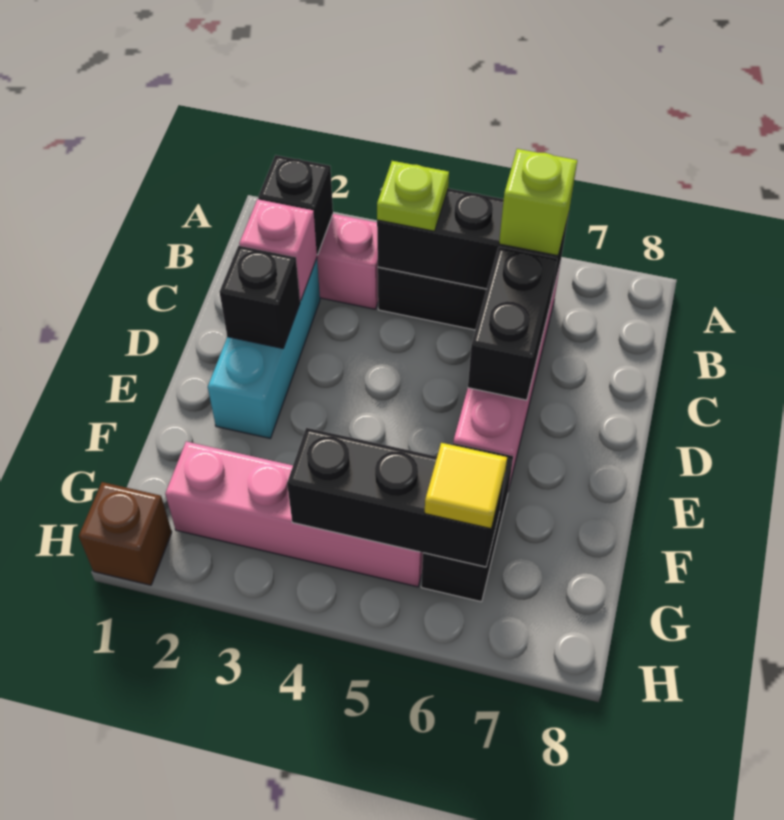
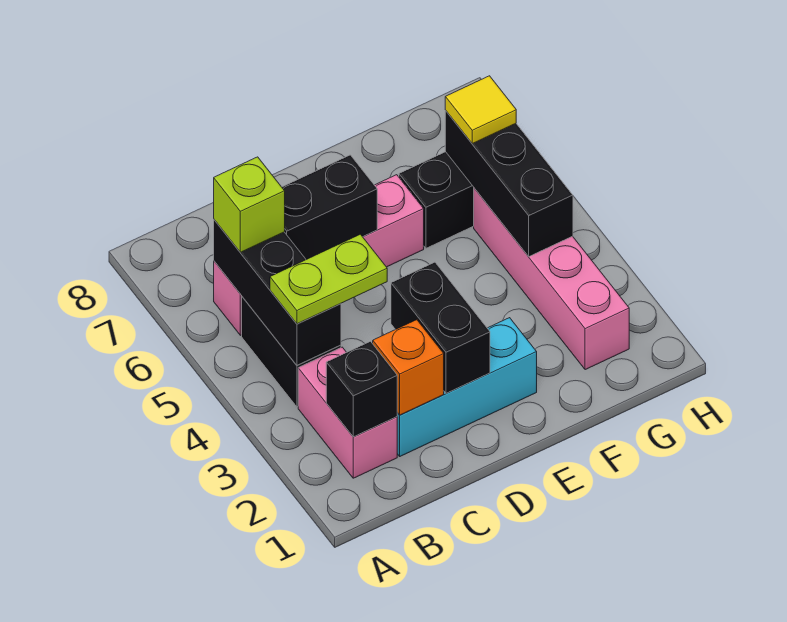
lime 1x1 plate [377,161,449,231] -> lime 1x2 plate [270,234,387,324]
pink 1x1 brick [239,199,317,301] -> orange 1x1 brick [373,320,444,415]
black 1x1 brick [219,246,300,348] -> black 1x2 brick [391,262,490,393]
brown 1x1 brick [79,482,172,585] -> none

